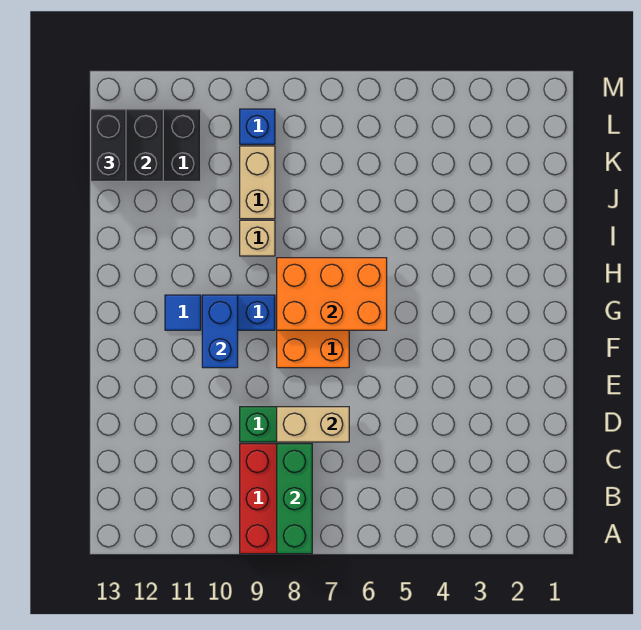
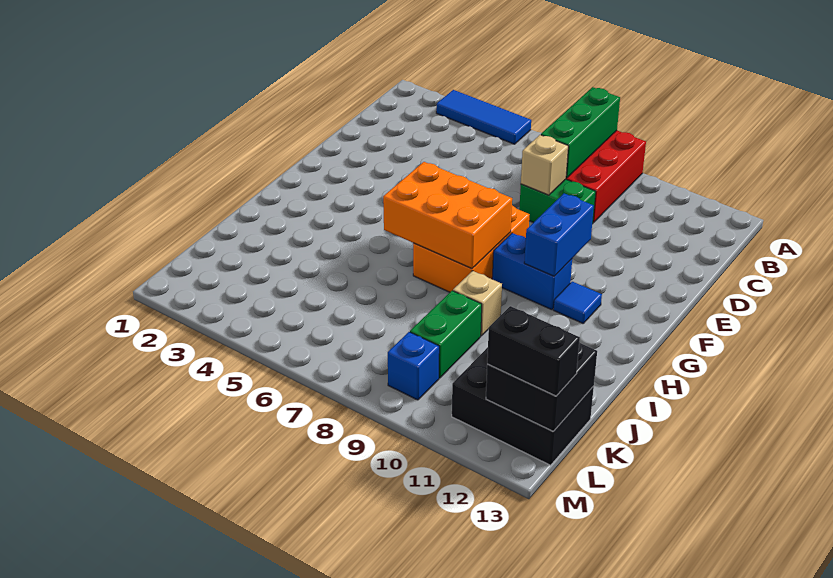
none -> blue 1x3 tile [436,90,531,144]
tan 1x2 brick [277,407,349,442] -> tan 1x1 brick [521,135,568,195]
tan 1x2 brick [240,146,275,219] -> green 1x2 brick [410,291,482,378]
black 1x2 brick [91,109,126,181] -> black 1x2 brick turned to [487,306,580,396]

